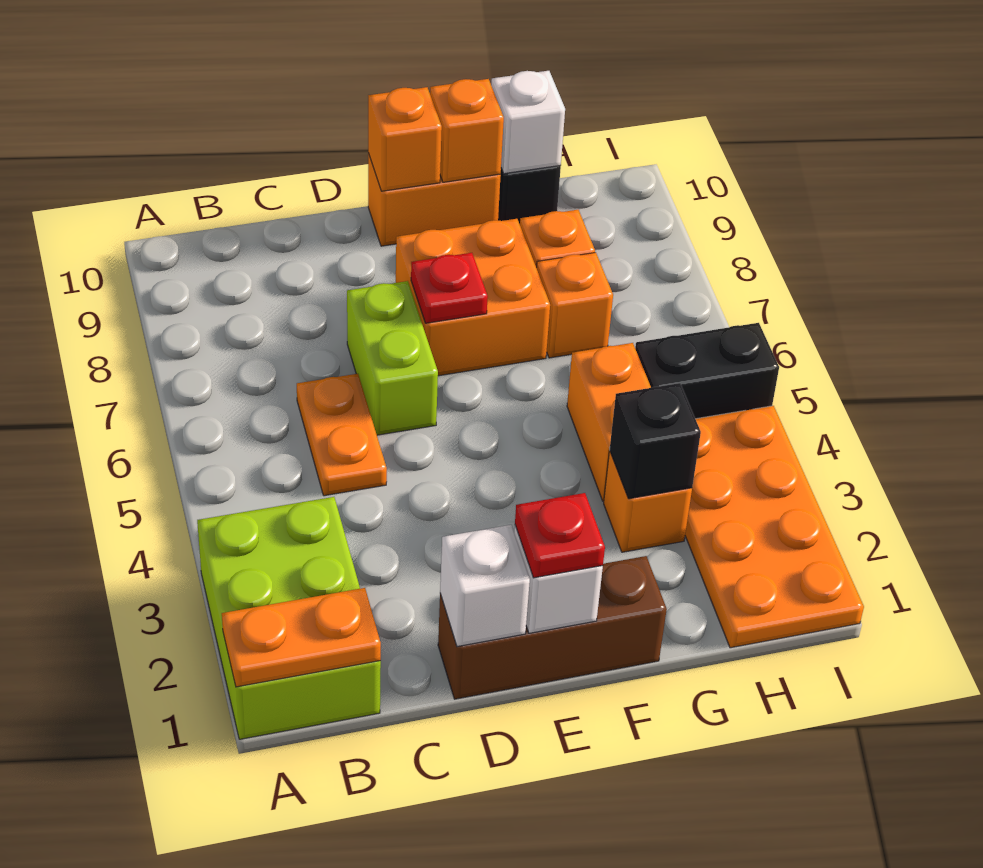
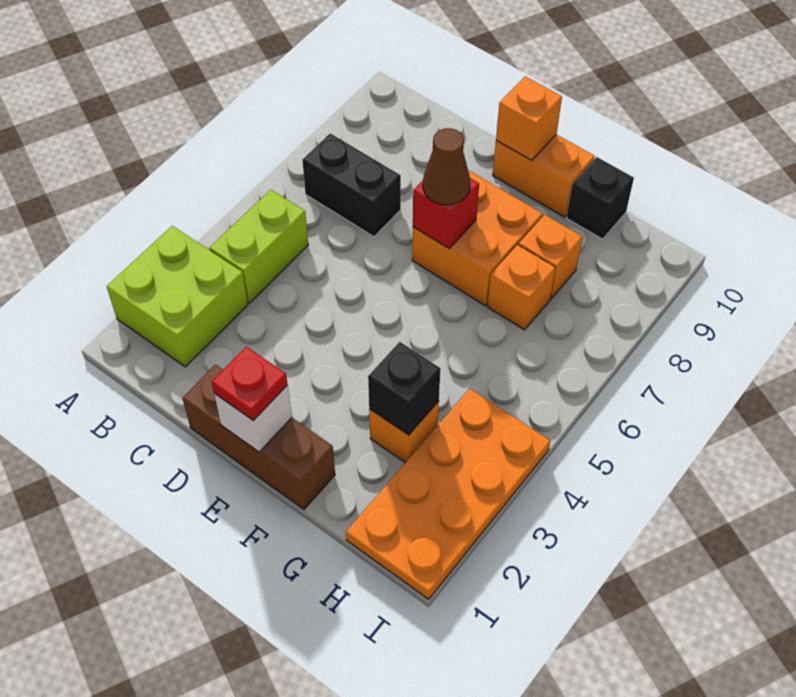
lime 2x3 brick [197,497,381,739] -> lime 2x2 brick [107,226,248,367]
orange 1x2 plate [222,588,381,687] -> none
orange 1x2 plate [297,374,387,496] -> none
white 1x1 brick [440,525,530,647] -> none
lime 1x2 brick [347,281,438,435] -> lime 1x2 brick moved to [209,190,308,303]
red 1x1 plate [411,253,488,323] -> red 1x1 brick [413,178,479,248]
none -> brown 1x1 cone [423,128,470,205]
orange 1x1 brick [430,79,504,182] -> none
orange 1x2 brick [567,343,651,501] -> none
white 1x1 brick [491,71,565,174] -> none
black 1x2 brick [635,323,779,419] -> black 1x2 brick moved to [302,133,401,237]

